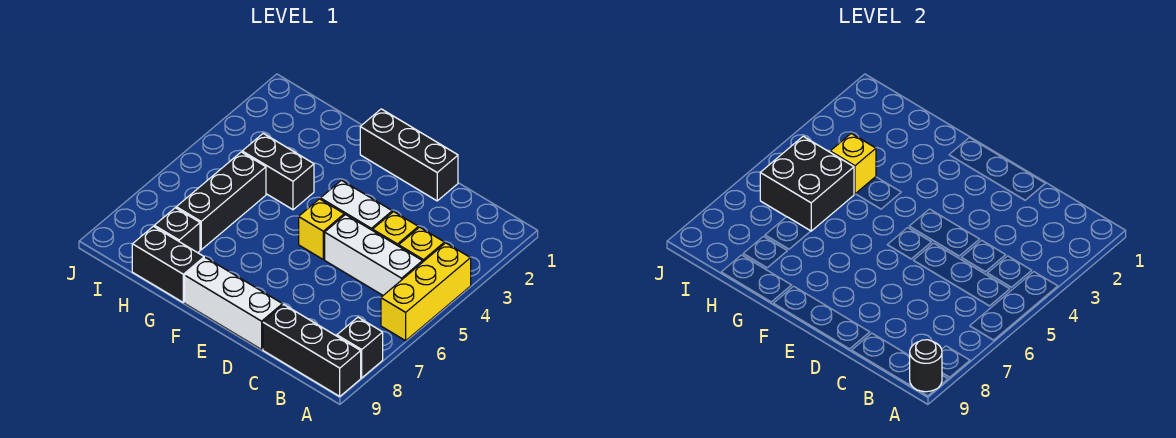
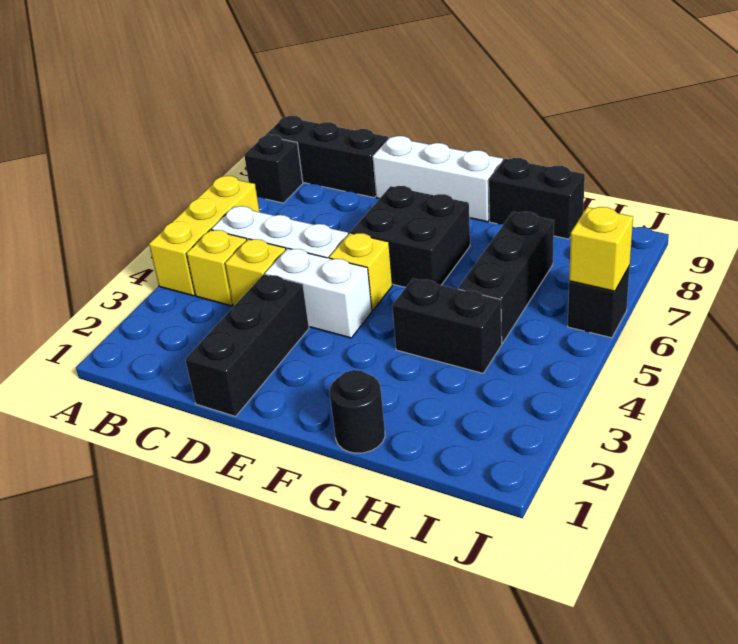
black 1x1 round brick [910,340,942,392] -> black 1x1 round brick moved to [330,370,385,453]
black 1x3 brick [360,109,458,201] -> black 1x3 brick turned to [185,274,309,416]
yellow 1x1 brick [830,133,876,194] -> yellow 1x1 brick moved to [569,207,633,291]
black 2x2 brick [760,136,854,231] -> black 2x2 brick moved to [351,186,470,287]
black 1x1 brick [154,208,200,253] -> black 1x1 brick moved to [568,266,630,338]

